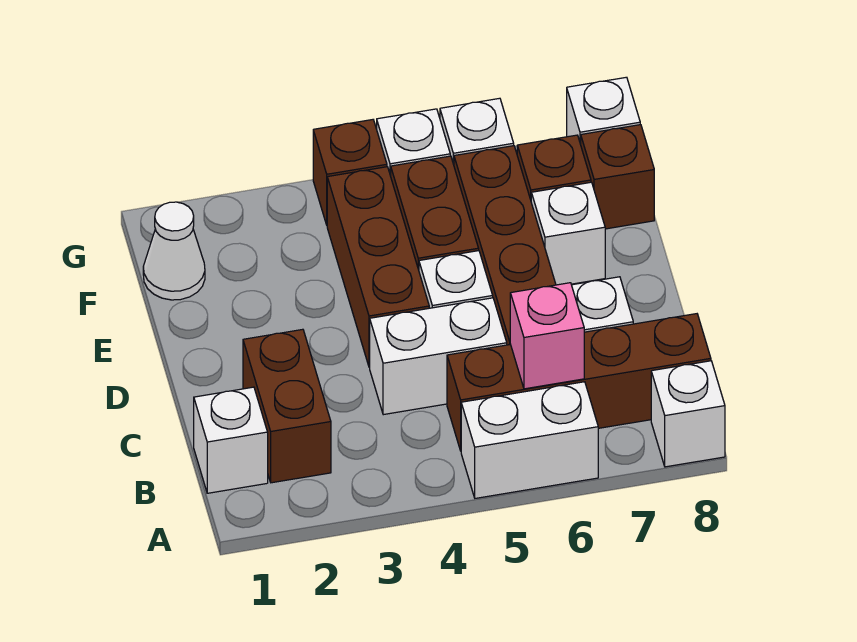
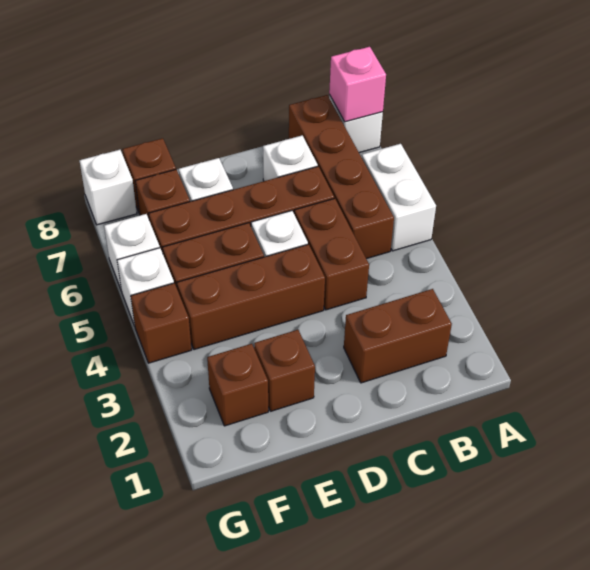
white 1x1 brick [194,387,268,493] -> none
pink 1x1 brick [510,283,584,389] -> pink 1x1 brick moved to [329,47,386,122]
white 1x2 brick [370,298,507,415] -> brown 1x2 brick [294,198,369,310]
none -> brown 1x1 brick [254,330,315,411]
white 1x1 cone [143,202,205,300] -> none
none -> brown 1x1 brick [207,344,268,426]

